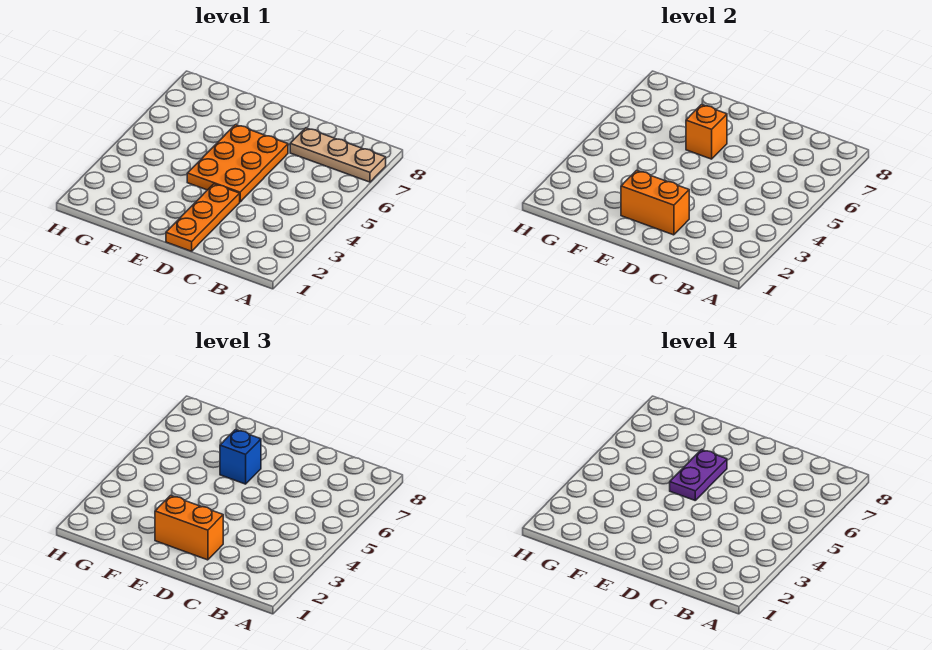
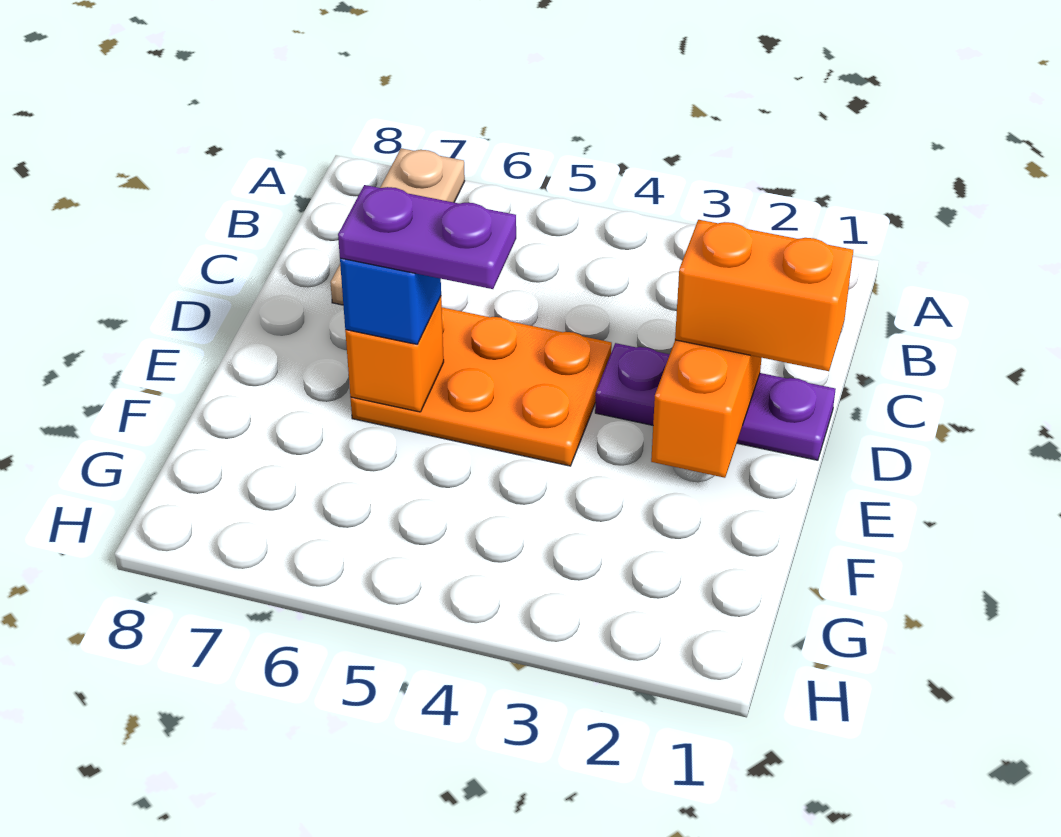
orange 1x3 plate [166,184,240,251] -> purple 1x3 plate [595,343,836,460]
orange 1x2 brick [155,495,223,560] -> orange 1x2 brick turned to [675,220,853,371]

